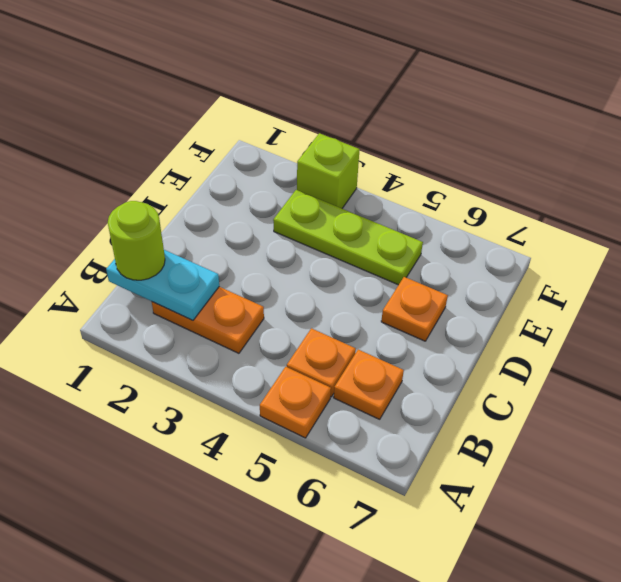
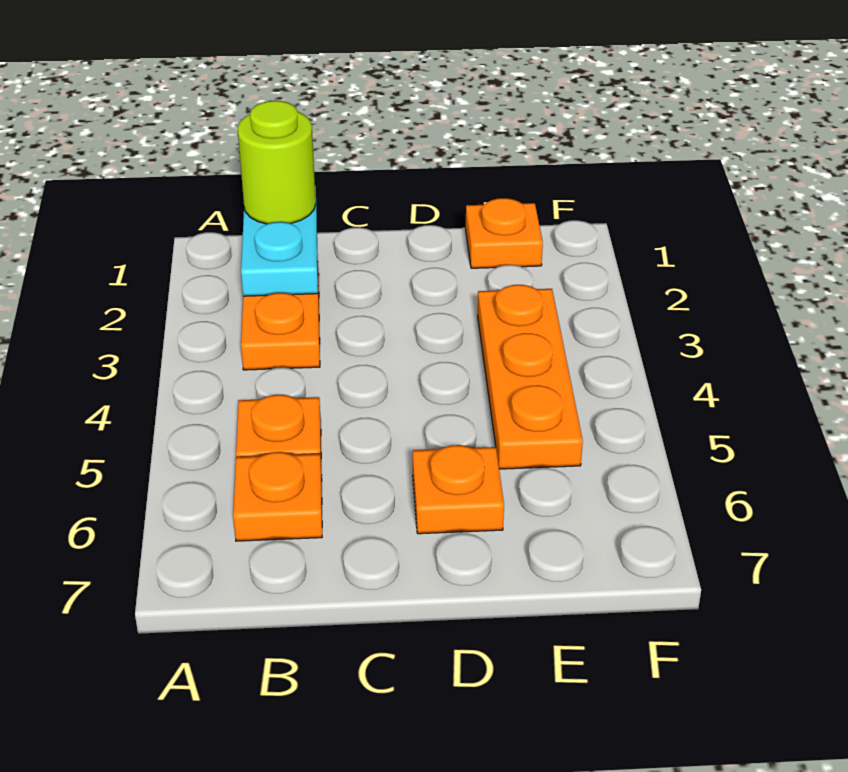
orange 1x1 plate [260,367,331,438] -> orange 1x1 plate moved to [466,198,543,268]
lime 1x3 plate [273,190,423,285] -> orange 1x3 plate [478,285,583,469]
lime 1x1 brick [297,133,360,208] -> none

